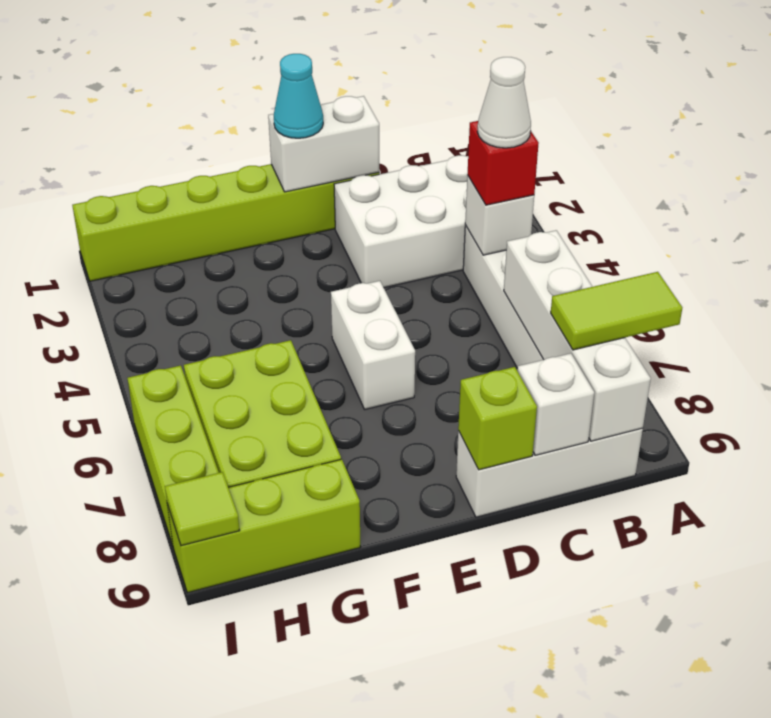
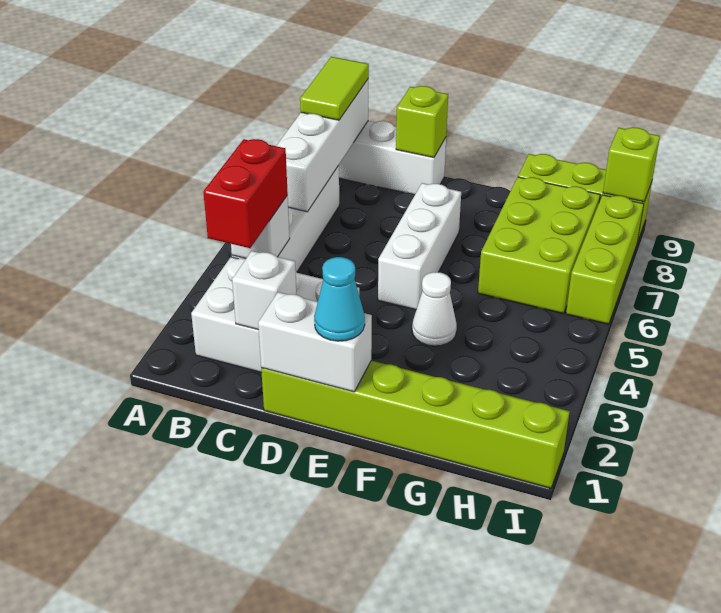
lime 1x2 tile [551,272,682,350] -> lime 1x2 tile turned to [300,57,369,120]
red 1x1 brick [468,121,539,205] -> red 1x2 brick [203,139,288,248]
white 1x1 cone [477,57,531,148] -> white 1x1 cone moved to [412,272,457,346]
white 1x1 brick [517,353,594,455] -> white 1x1 brick moved to [232,251,296,330]
white 1x2 brick [331,281,415,409] -> white 1x3 brick [378,183,461,310]
lime 1x1 tile [165,472,240,546] -> lime 1x1 brick [603,127,660,202]

